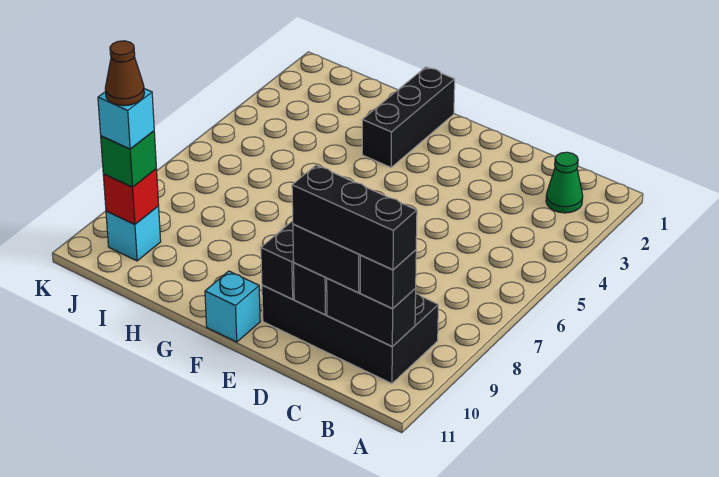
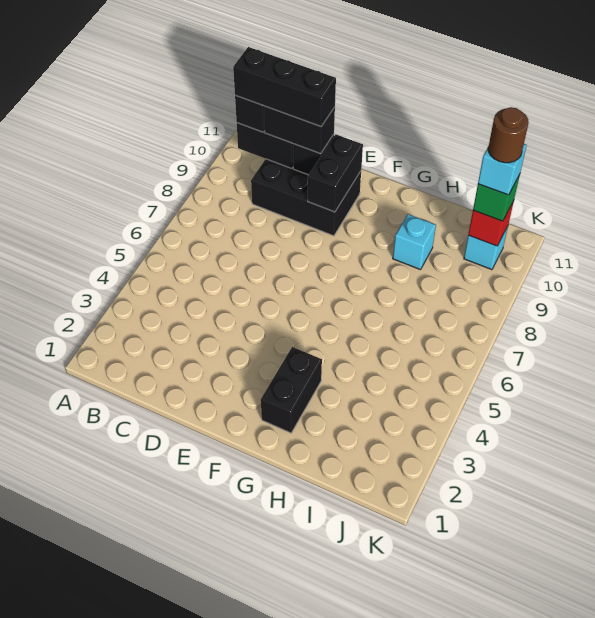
green 1x1 cone [546,152,583,213] -> none
black 2x4 brick [262,285,438,384] -> black 2x3 brick [251,159,361,236]
cyan 1x1 brick [205,271,260,342] -> cyan 1x1 brick moved to [393,214,436,270]
black 1x3 brick [362,67,455,167] -> black 1x2 brick [261,347,322,433]
brown 1x1 cone [105,41,144,106] -> brown 1x1 round brick [488,107,529,163]

